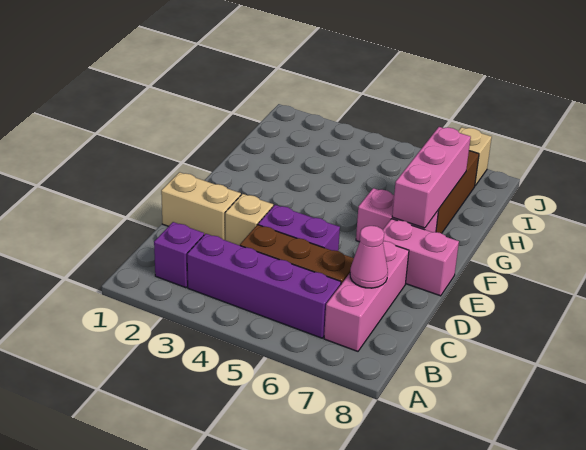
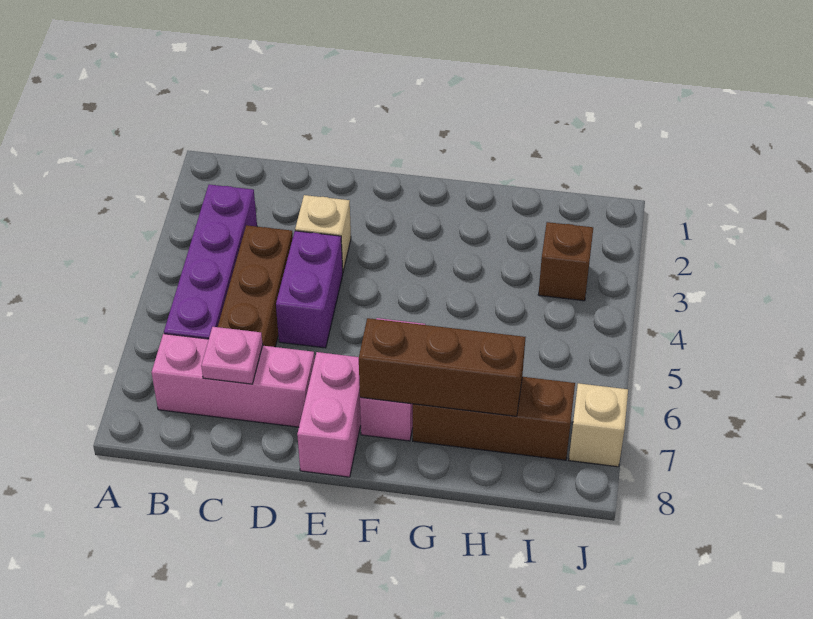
purple 1x1 brick [154,222,204,288] -> none
pink 1x1 cone [350,226,388,288] -> pink 1x1 plate [201,327,263,384]
tan 1x2 brick [161,172,241,240] -> none
pink 1x3 brick [392,127,471,228] -> brown 1x3 brick [359,318,525,416]
none -> brown 1x1 brick [538,222,593,301]

